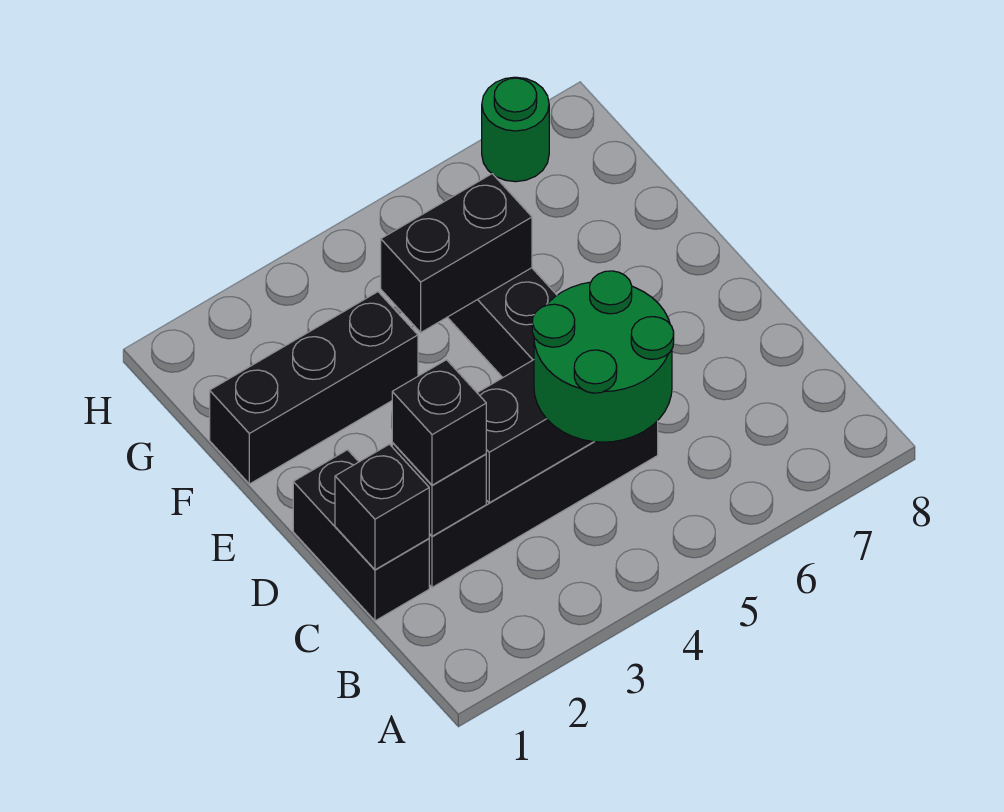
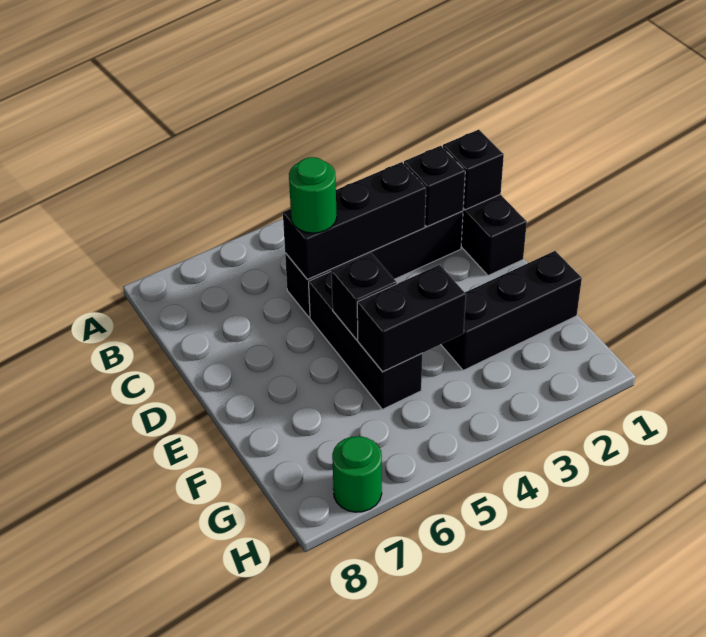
green 2x2 round brick [532,271,674,442] -> green 1x1 round brick [289,157,337,233]
black 1x1 brick [392,360,486,485] -> black 1x1 brick moved to [332,253,397,340]

